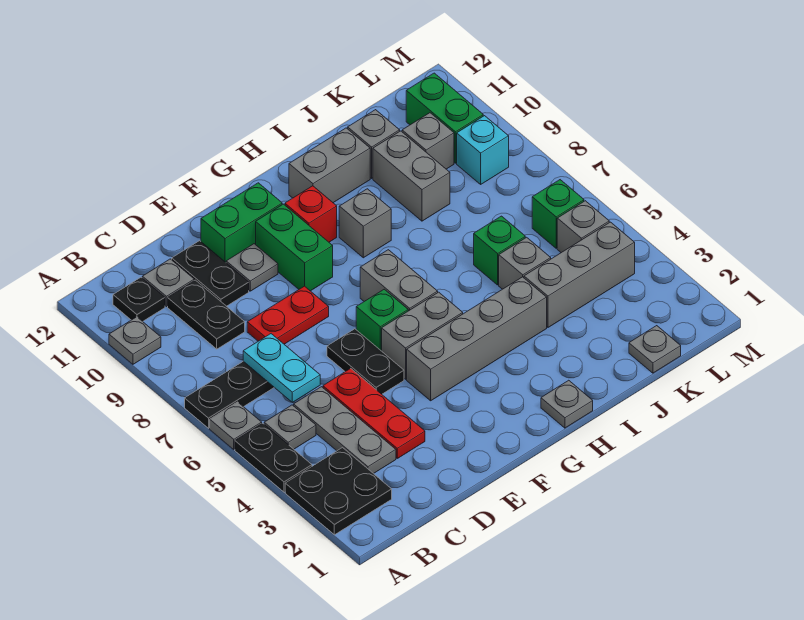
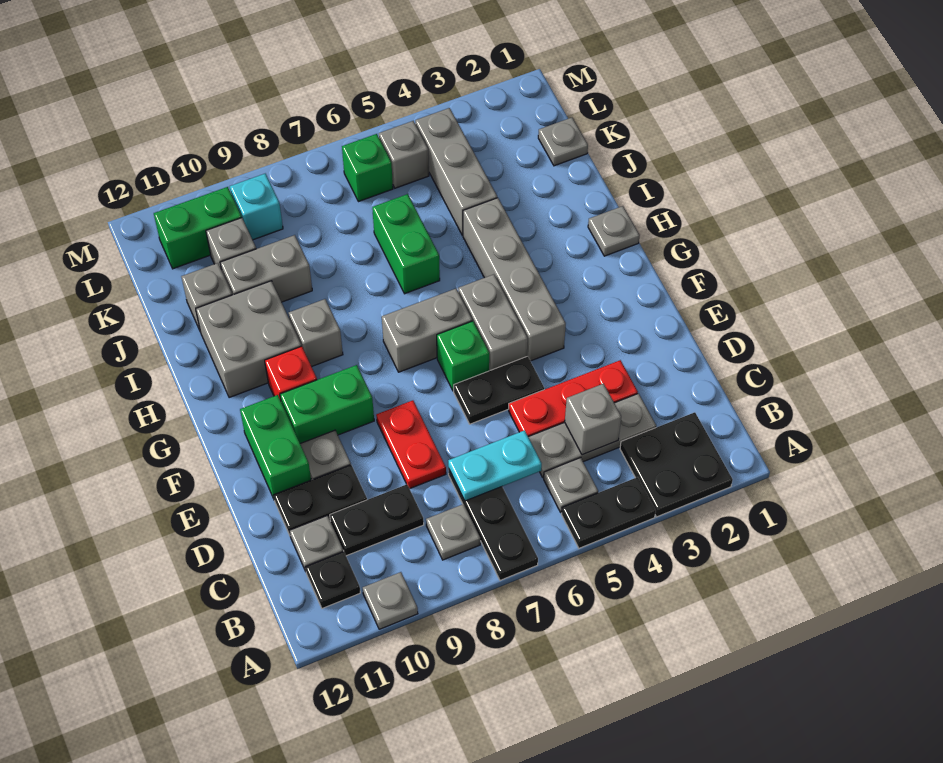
grey 1x1 plate [210,402,262,449] -> grey 1x1 plate moved to [426,504,480,560]
grey 1x2 brick [289,128,370,203] -> grey 2x2 brick [196,281,301,398]
grey 1x1 brick [499,237,551,289] -> grey 1x1 brick moved to [565,384,621,455]
green 1x1 brick [474,216,525,285] -> green 1x2 brick [372,194,440,294]

